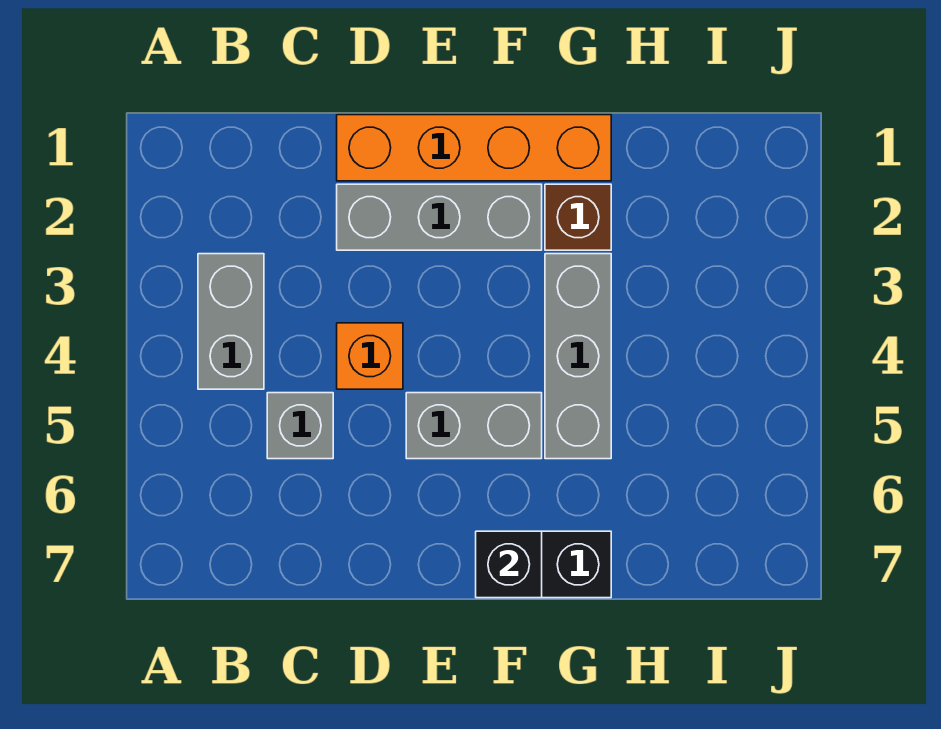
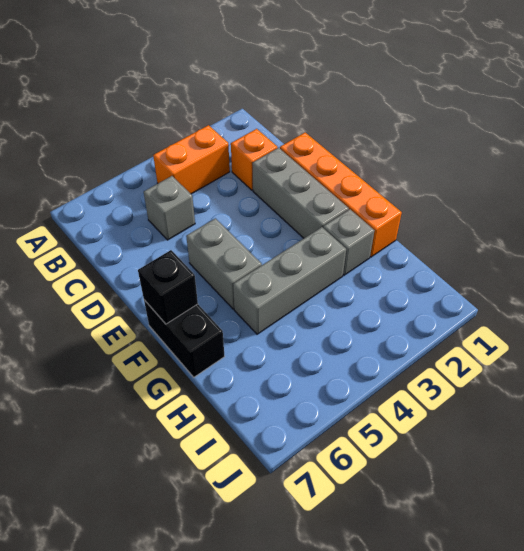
grey 1x2 brick [198,254,264,389] -> orange 1x2 brick [153,125,230,194]
orange 1x1 brick [337,323,403,389] -> orange 1x1 brick moved to [231,129,278,190]
brown 1x1 brick [545,184,611,250] -> grey 1x1 brick [323,209,375,275]

